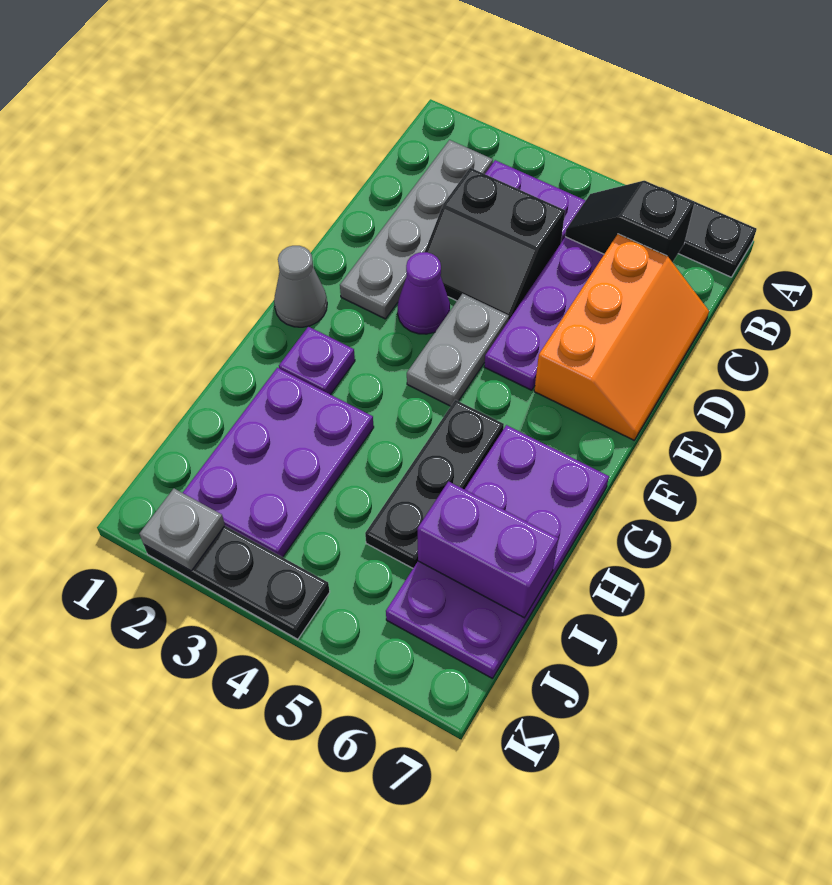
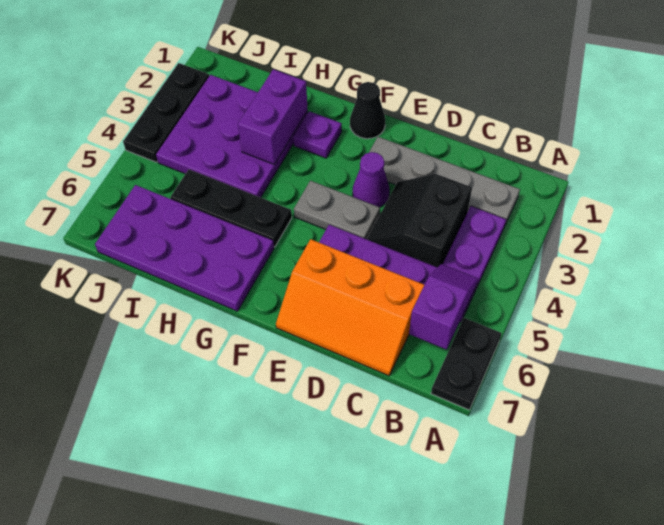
black 1x2 slope [565,181,694,262] -> purple 1x2 slope [409,264,478,350]
grey 1x1 cone [274,246,327,327] -> black 1x1 cone [350,82,385,139]
purple 2x3 plate [183,368,374,557] -> purple 3x3 plate [156,75,308,198]
purple 1x2 brick [417,481,558,618] -> purple 1x2 brick moved to [238,69,308,164]
grey 1x1 plate [139,489,225,571] -> none

